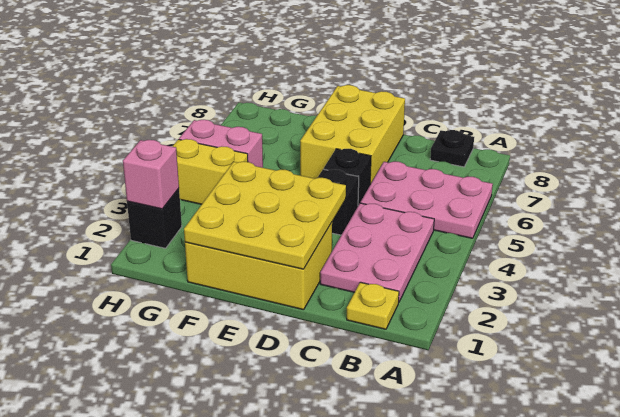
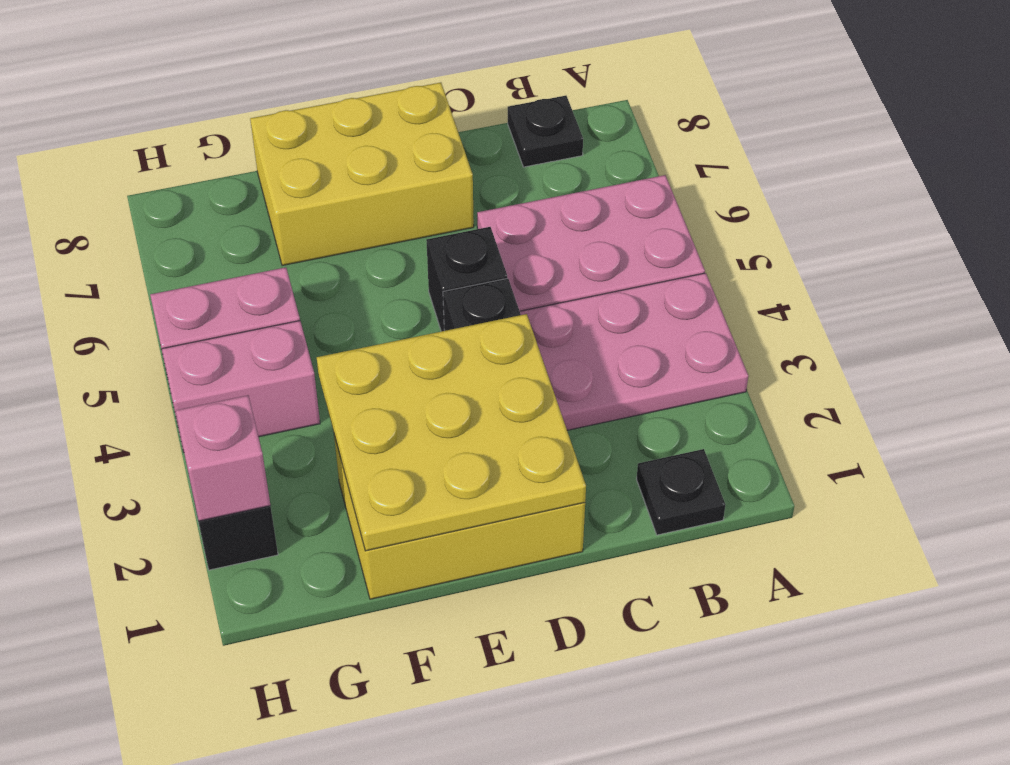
yellow 1x1 plate [347,282,399,329] -> black 1x1 plate [637,449,725,535]
pink 2x3 plate [320,203,434,303] -> pink 2x3 plate turned to [520,273,748,430]
yellow 2x3 brick [300,85,405,184] -> yellow 2x3 brick turned to [250,83,474,266]
yellow 1x2 brick [172,139,248,204] -> pink 1x2 brick [162,321,320,452]

